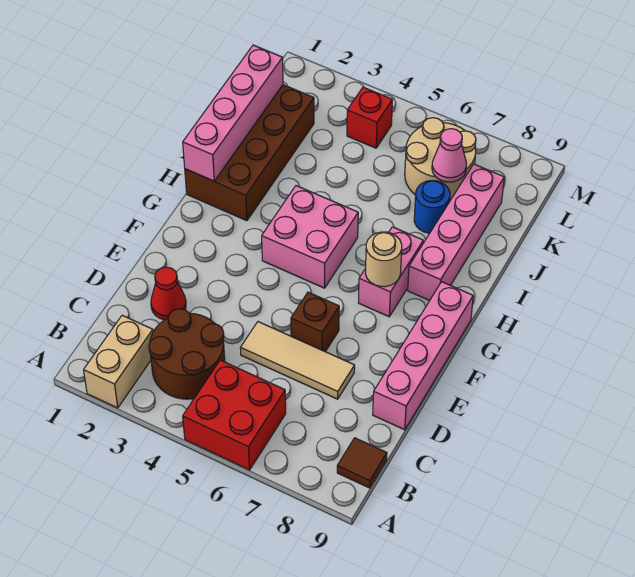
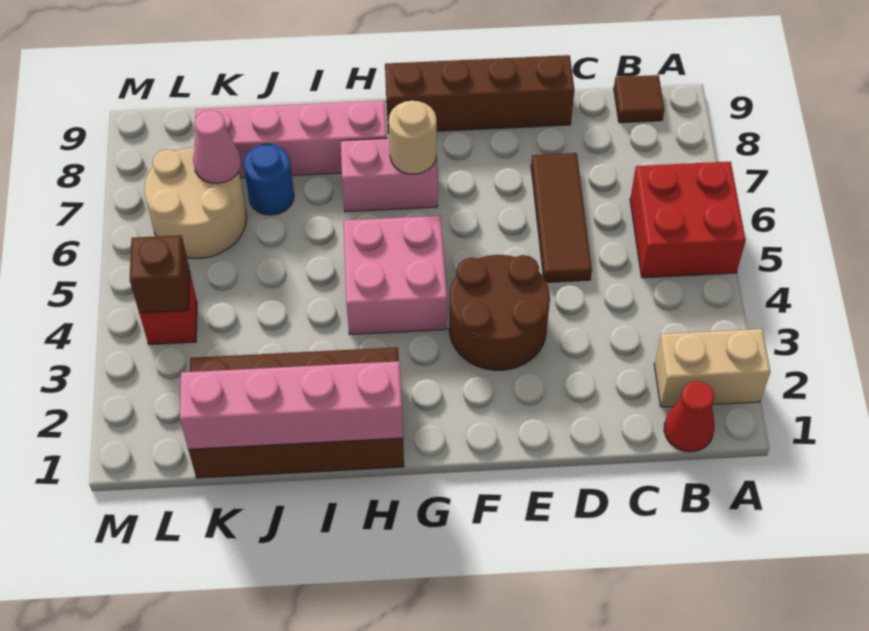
brown 2x2 round brick [149,309,225,399] -> brown 2x2 round brick moved to [449,255,550,370]
red 1x1 cone [151,267,186,320] -> red 1x1 cone moved to [664,381,715,452]
tan 1x3 tile [240,322,355,399] -> brown 1x3 tile [531,153,592,282]
pink 1x4 brick [373,282,473,430] -> brown 1x4 brick [385,55,575,133]
brown 1x1 brick [291,292,339,352] -> brown 1x1 brick moved to [130,235,190,313]

